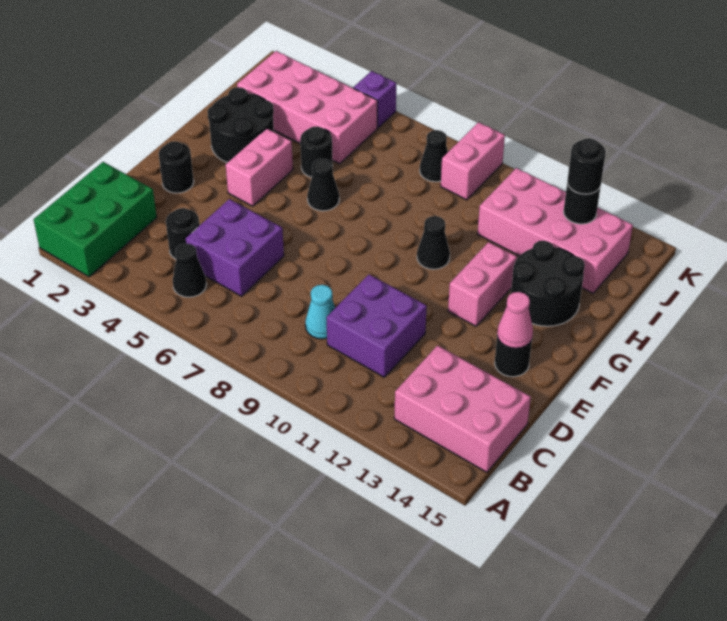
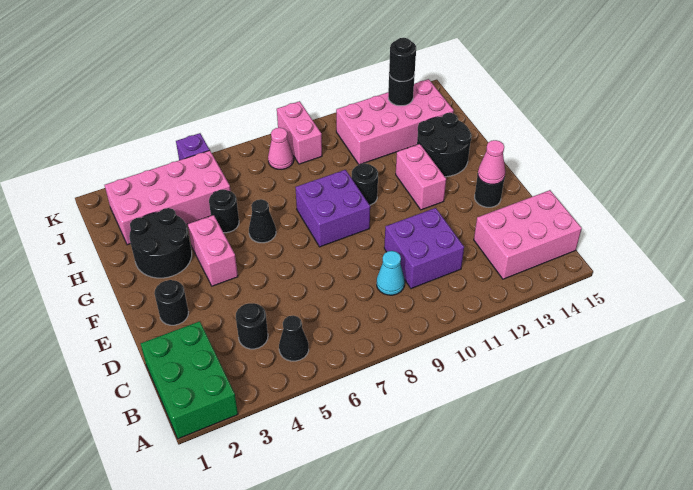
purple 2x2 brick [186,199,284,296] -> purple 2x2 brick moved to [295,170,370,247]
black 1x1 cone [417,216,450,269] -> black 1x1 round brick [352,163,378,205]
black 1x1 cone [420,130,448,182] -> pink 1x1 cone [268,128,294,169]

